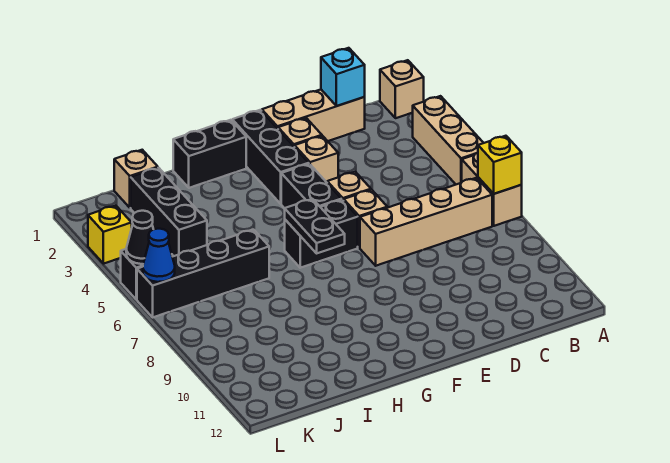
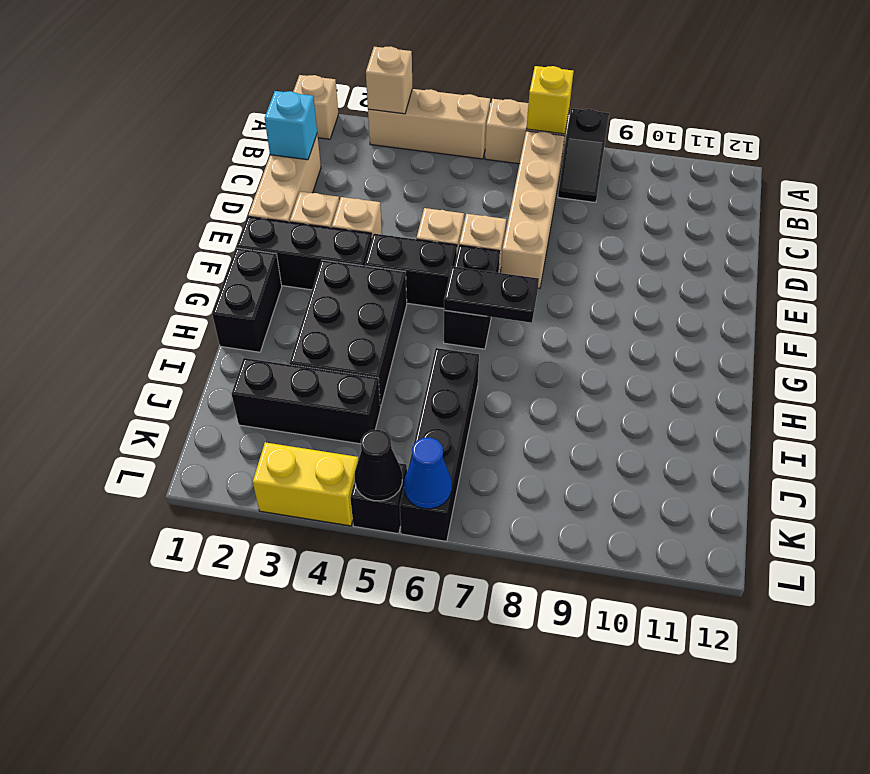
none -> black 1x2 slope [558,109,609,202]
none -> black 2x3 brick [290,260,407,408]
tan 1x1 brick [114,150,158,208] -> tan 1x1 brick moved to [366,47,412,114]
yellow 1x1 brick [88,206,132,264] -> yellow 1x2 brick [253,442,359,526]

